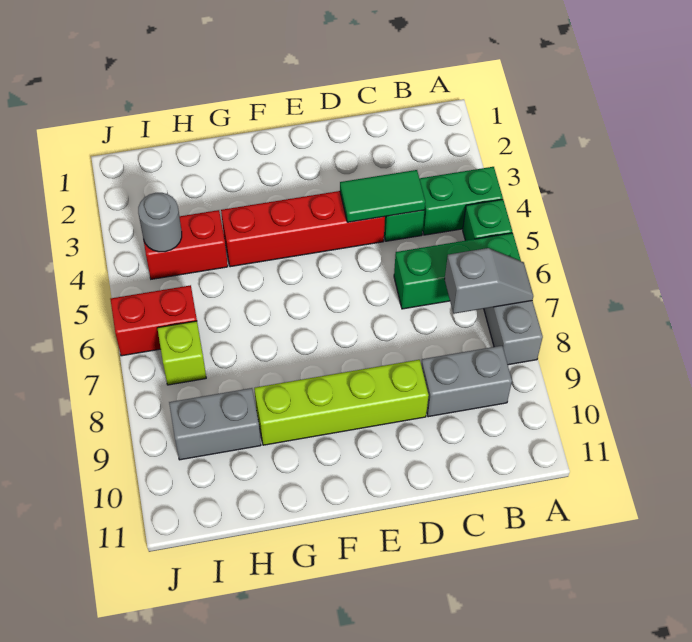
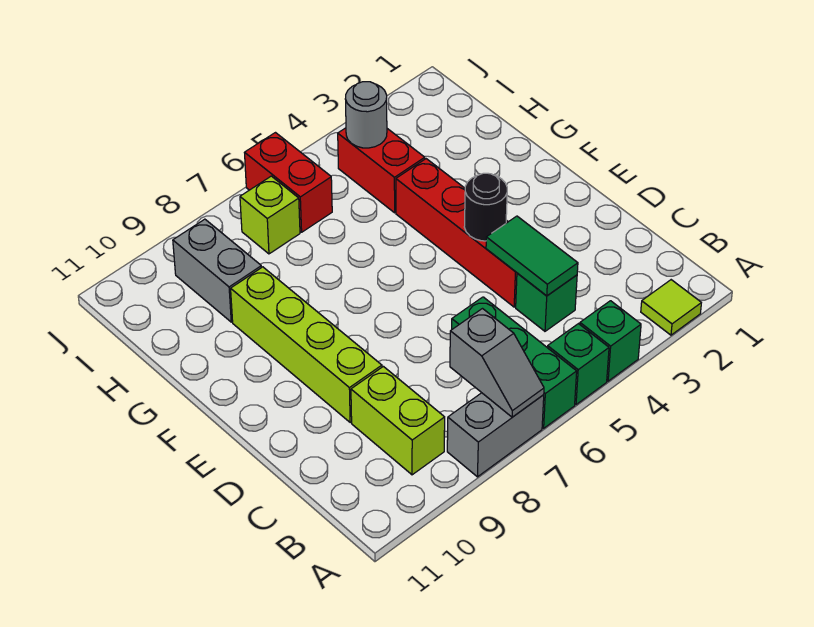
none -> lime 1x1 tile [641,280,701,335]
green 1x2 brick [419,167,503,235] -> green 1x1 brick [580,301,641,381]
grey 1x2 brick [421,346,512,417] -> lime 1x2 brick [351,366,445,475]
none -> black 1x1 round brick [464,173,507,241]

